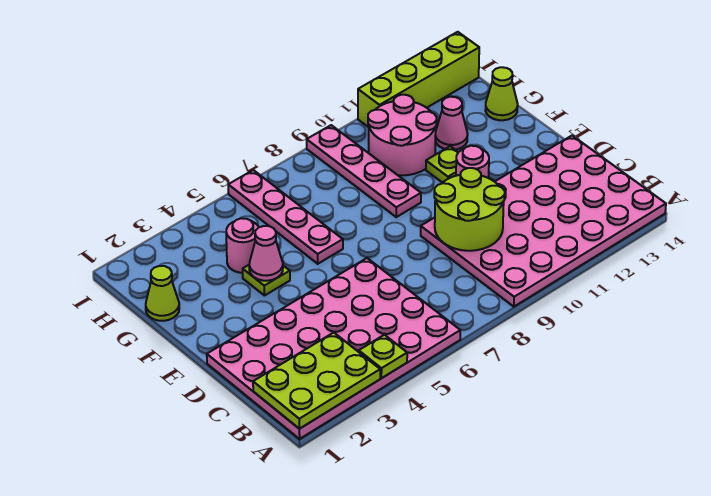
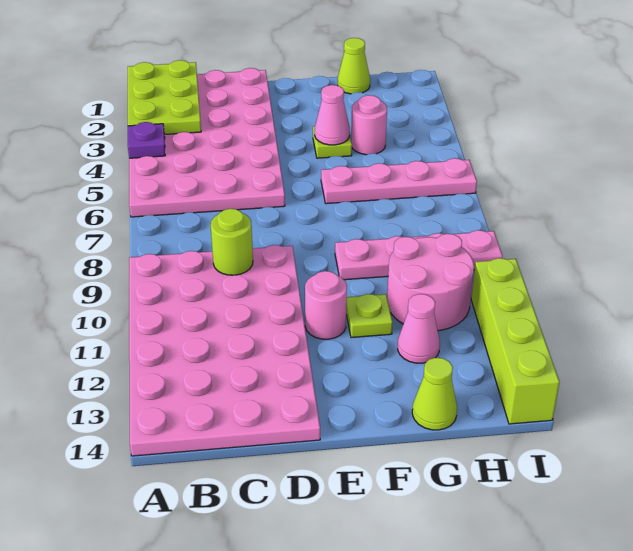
lime 1x1 plate [359,335,407,378] -> purple 1x1 plate [128,122,165,158]
lime 2x2 round brick [434,168,505,251] -> lime 1x1 round brick [211,209,253,275]

